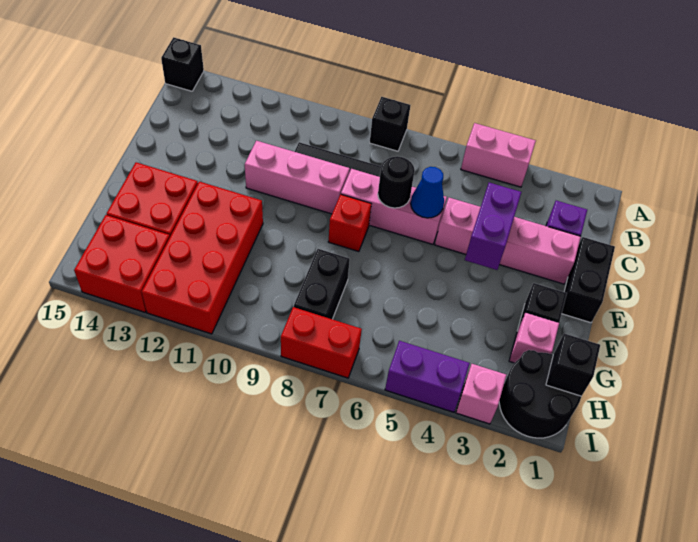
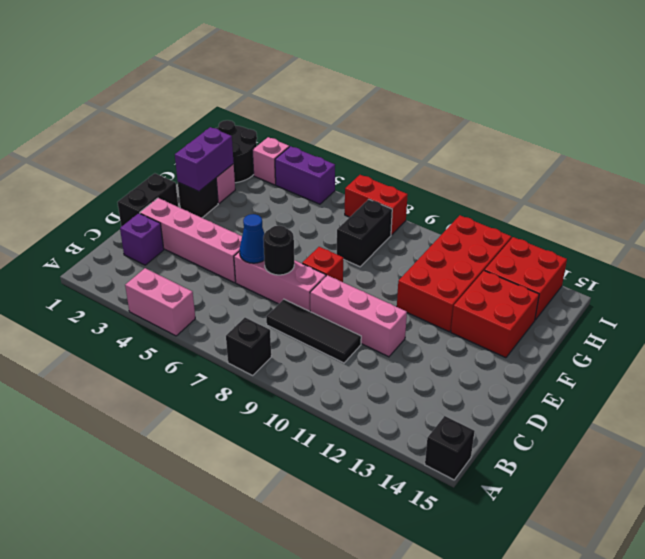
purple 1x2 brick [465,183,521,270] -> purple 1x2 brick moved to [175,127,234,192]
black 1x1 brick [546,333,600,396] -> none

